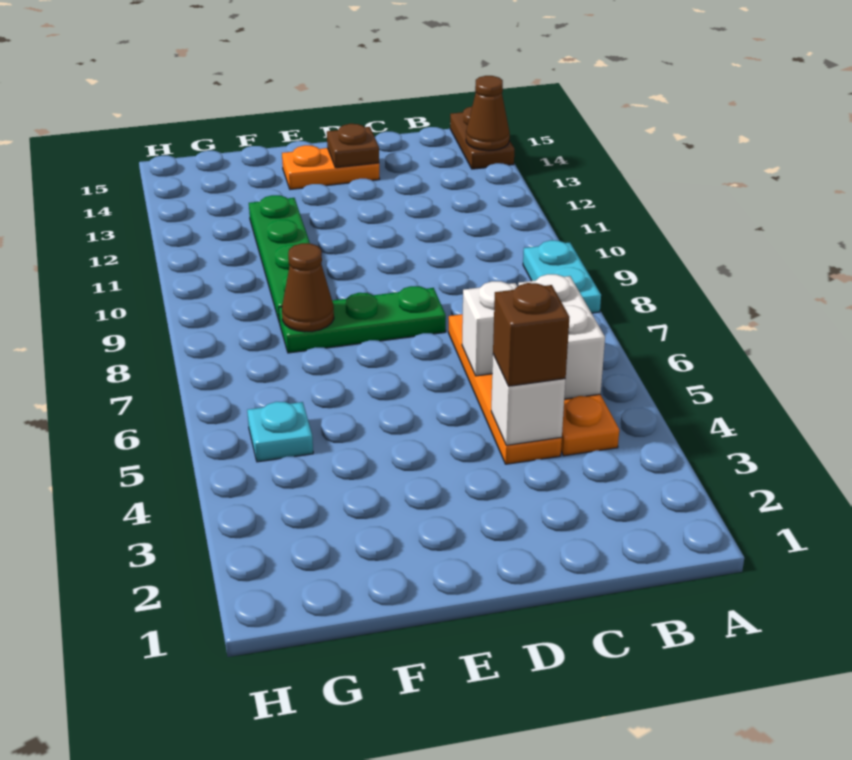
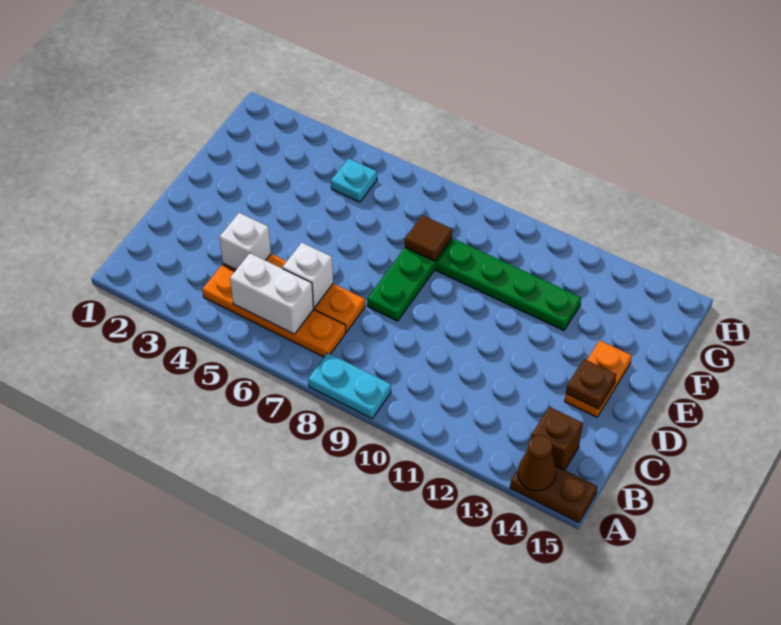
brown 1x1 brick [493,283,569,386] -> brown 1x1 brick moved to [531,407,583,470]
brown 1x1 cone [282,243,334,332] -> brown 1x1 tile [405,215,452,261]

